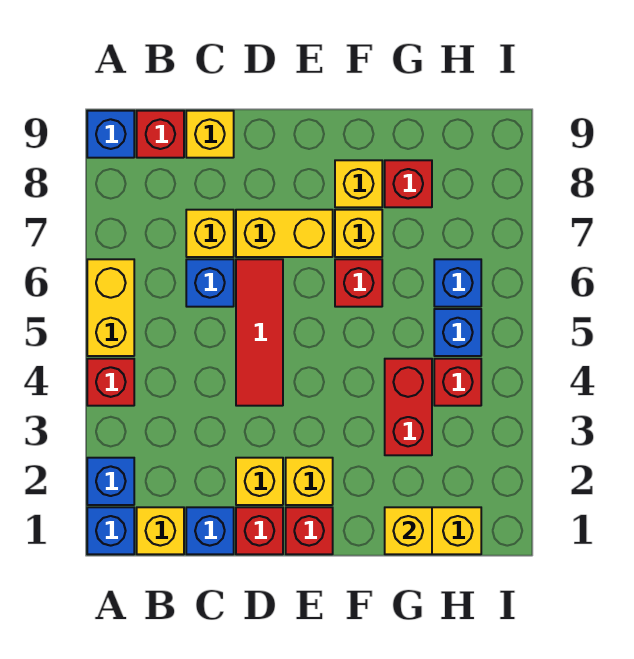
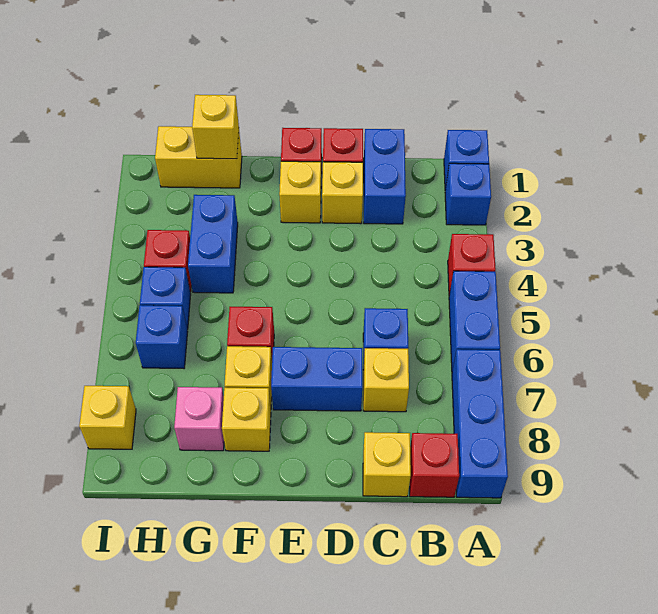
yellow 1x2 brick [87,259,134,356] -> blue 1x2 brick [449,271,500,371]
blue 1x1 brick [87,111,134,158] -> blue 1x3 brick [452,349,508,498]
yellow 1x1 brick [137,507,184,554] -> yellow 1x1 brick moved to [79,386,136,449]
blue 1x1 brick [186,507,234,554] -> blue 1x2 brick [364,129,406,224]
red 1x3 tile [236,259,283,406] -> none
yellow 1x2 brick [236,210,333,257] -> blue 1x2 brick [271,347,362,411]
red 1x2 brick [385,359,432,455] -> blue 1x2 brick [188,195,238,293]
red 1x1 brick [385,160,432,207] -> pink 1x1 brick [174,387,224,451]

